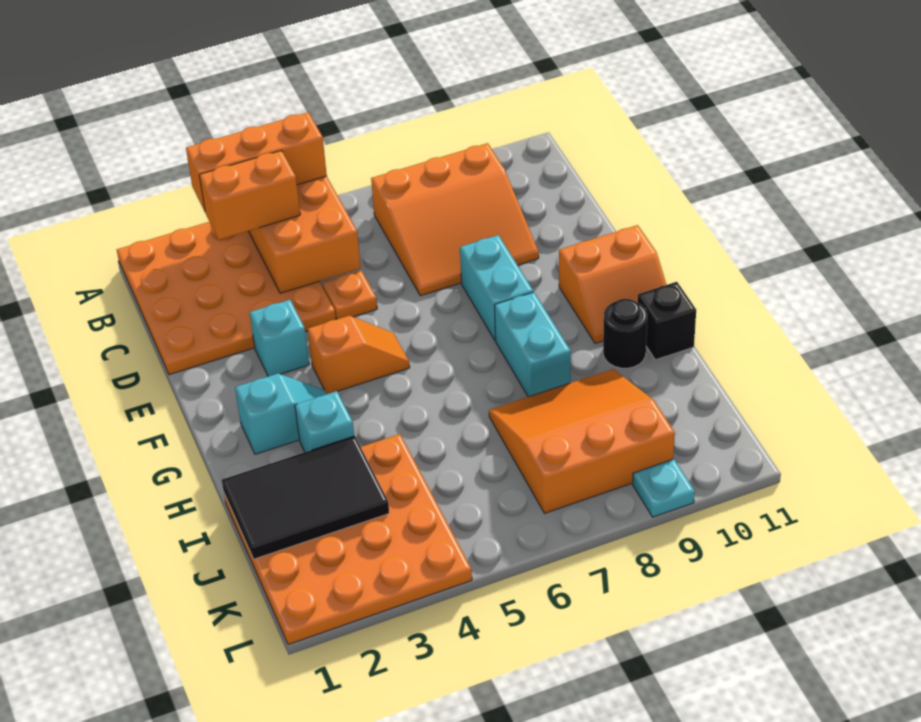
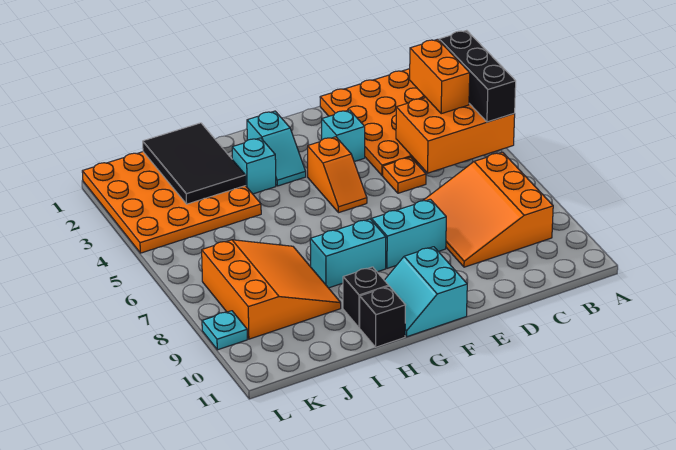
orange 1x3 brick [186,112,327,211] -> black 1x3 brick [439,30,516,122]
orange 2x2 slope [559,225,666,343] -> cyan 2x2 slope [384,247,467,337]
black 1x1 round brick [603,299,647,368] -> black 1x1 brick [343,267,389,327]

